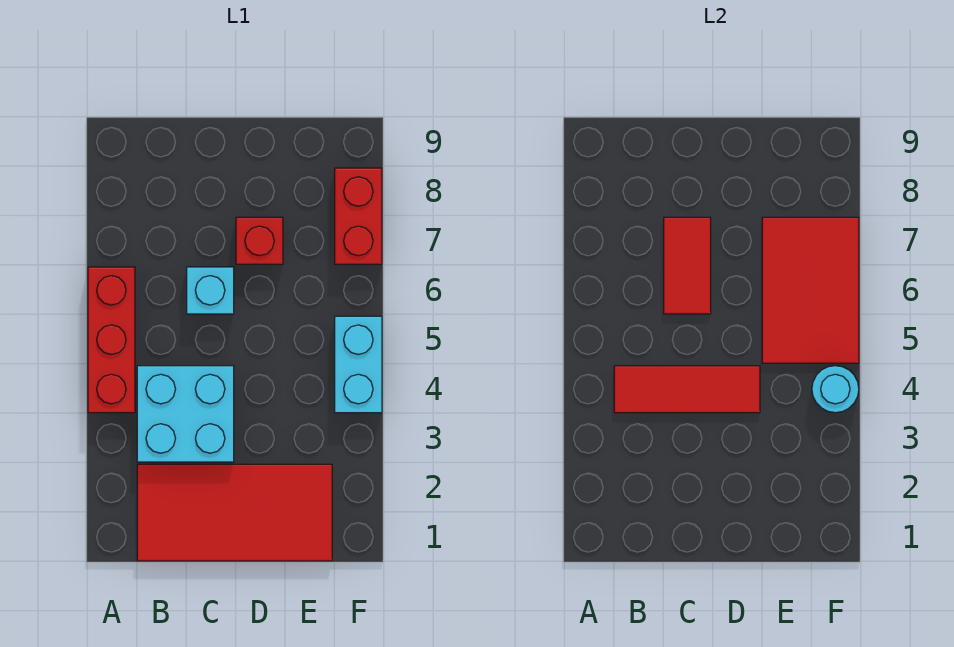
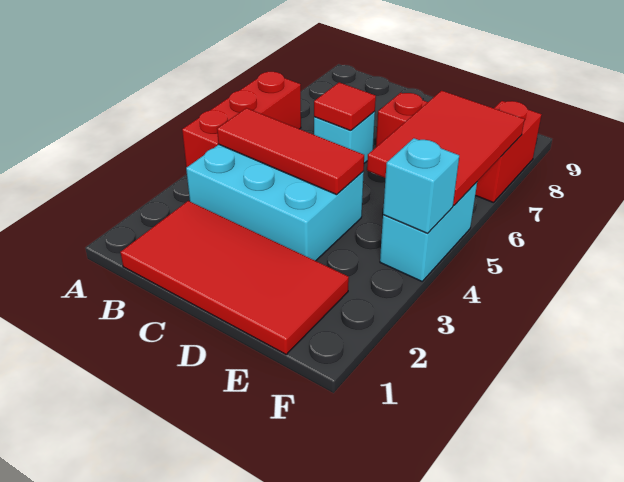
cyan 2x2 brick [137,366,234,462] -> cyan 2x3 brick [186,145,364,261]
red 1x2 tile [664,217,711,314] -> red 1x1 tile [314,82,376,131]
cyan 1x1 round brick [812,366,859,413] -> cyan 1x1 brick [383,138,459,233]

